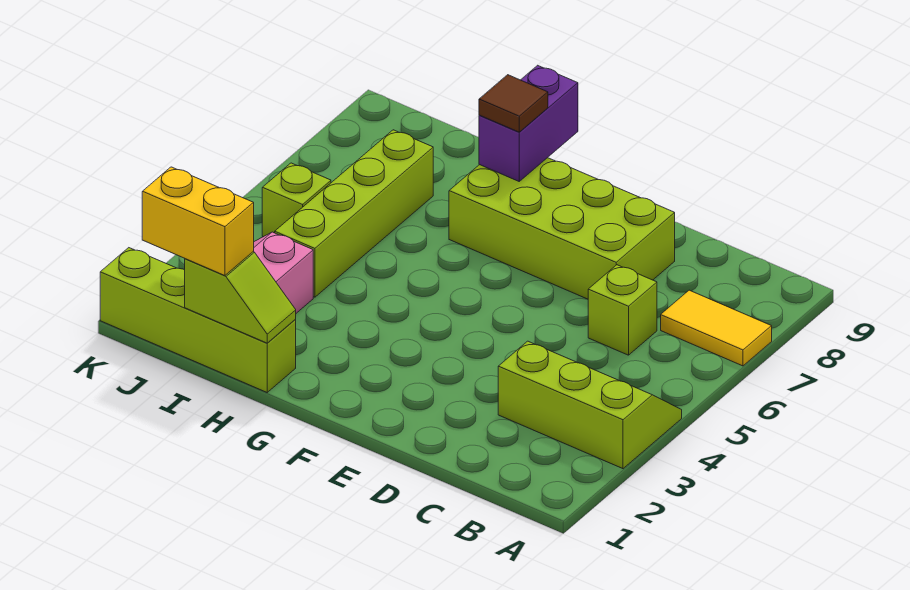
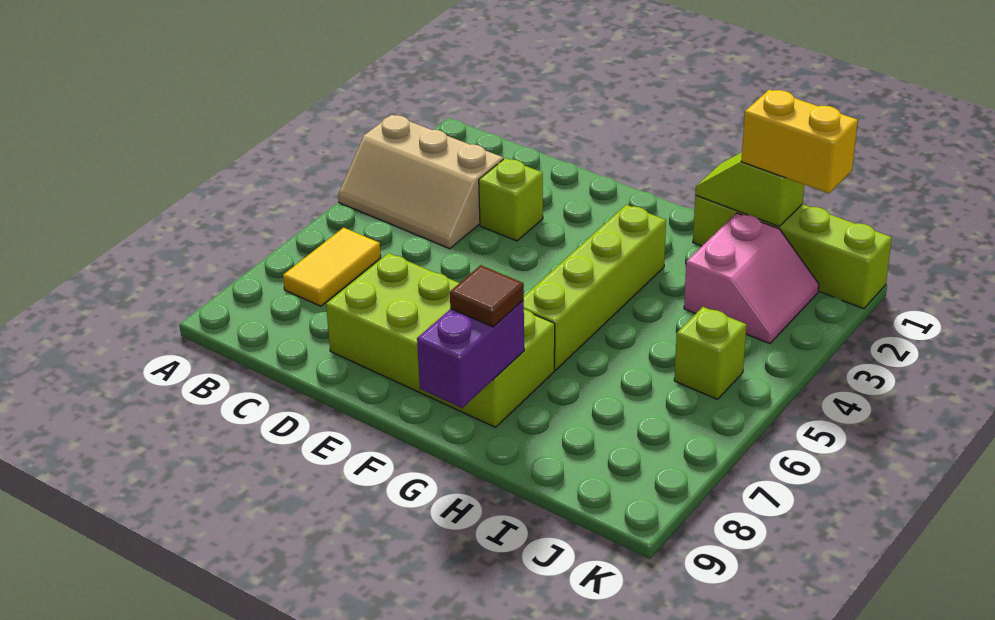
lime 2x3 slope [498,341,682,469] -> tan 2x3 slope [338,115,503,249]
yellow 1x2 tile [661,290,772,366] -> yellow 1x2 tile turned to [283,228,381,306]
lime 1x1 brick [588,265,657,355] -> lime 1x1 brick moved to [479,158,543,241]
lime 1x4 brick [275,130,433,297] -> lime 1x4 brick moved to [523,205,666,370]

